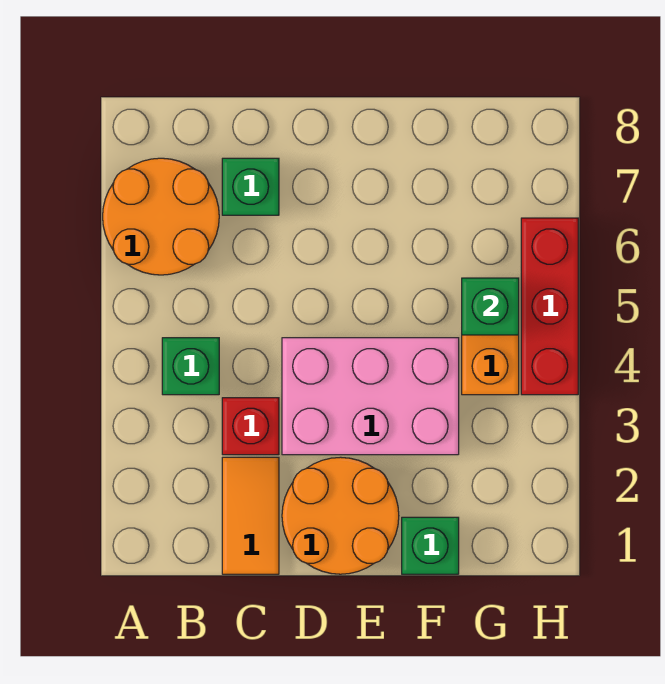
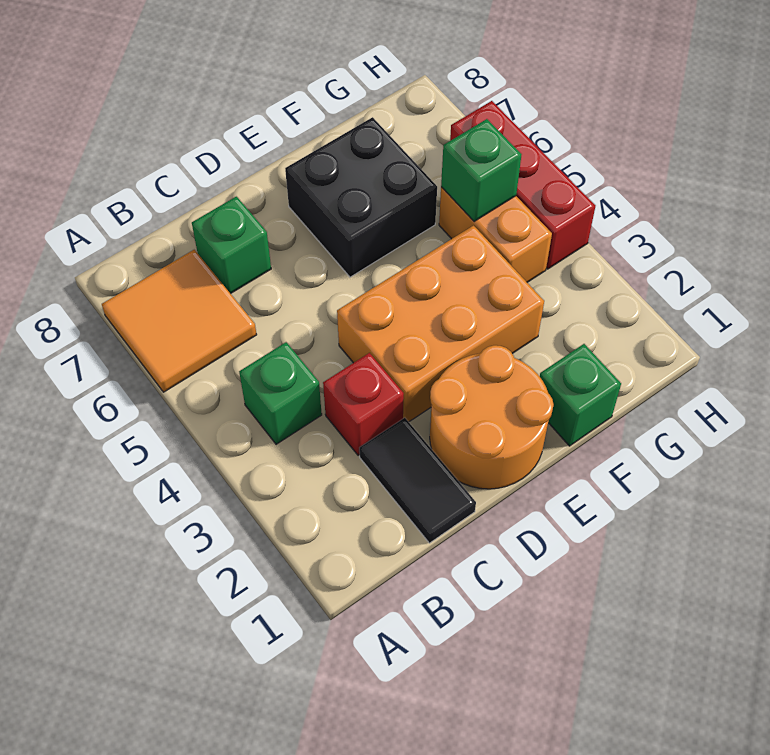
orange 2x2 round brick [103,158,219,275] -> orange 2x2 tile [102,250,257,392]
orange 1x2 tile [222,457,279,574] -> black 1x2 tile [359,418,476,543]
pink 2x3 brick [282,338,459,455] -> orange 2x3 brick [337,226,544,422]
none -> black 2x2 brick [285,117,437,277]

